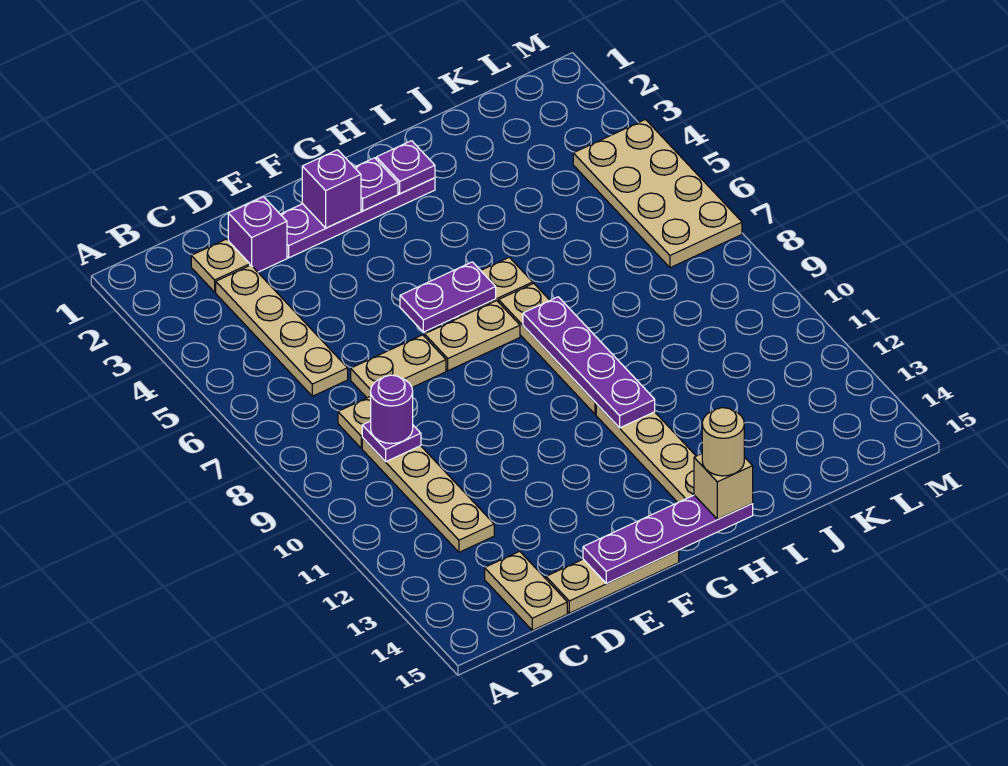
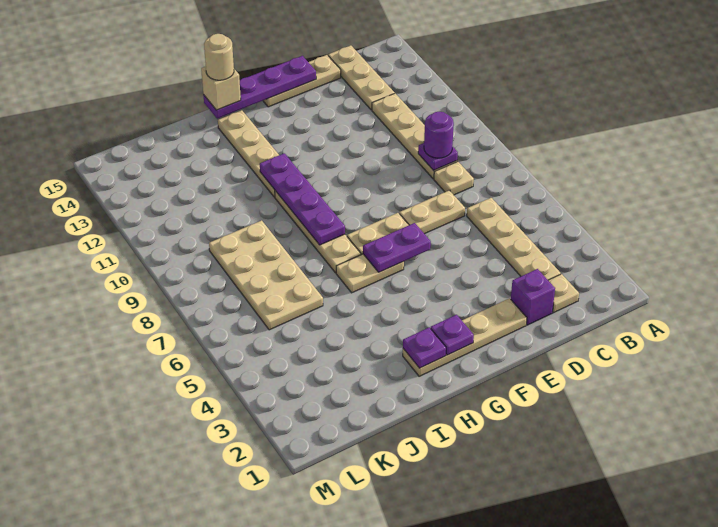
tan 1x2 plate [485,551,567,630] -> tan 1x3 plate [328,45,395,110]
purple 1x4 plate [280,178,435,258] -> tan 1x4 plate [403,298,527,376]
purple 1x1 brick [302,150,361,228] -> none
tan 2x4 plate [573,120,742,268] -> tan 2x4 plate moved to [209,220,323,330]

